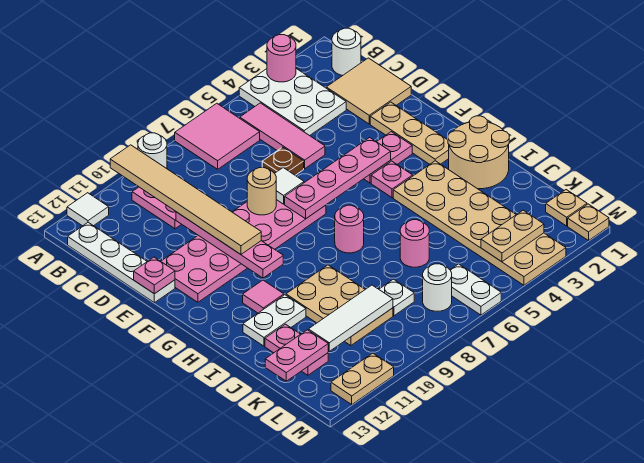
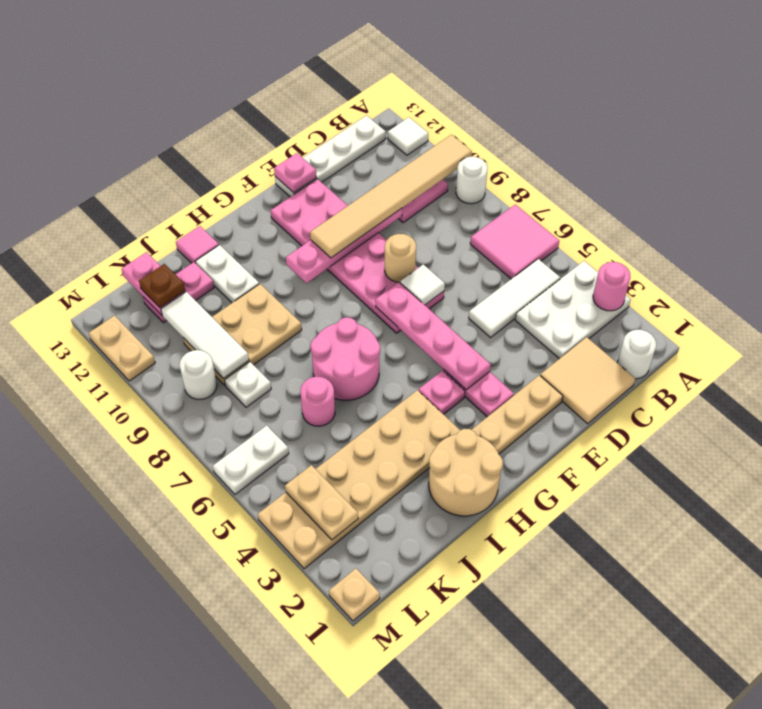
pink 1x3 tile [240,103,325,169] -> white 1x3 tile [469,259,560,338]
brown 1x1 plate [262,147,304,175] -> brown 1x1 plate moved to [139,264,185,307]
pink 1x1 round brick [335,205,364,253] -> pink 2x2 round brick [310,317,380,400]
pink 1x1 tile [243,280,284,313] -> pink 1x1 tile moved to [176,226,219,263]
tan 1x1 plate [546,190,587,226] -> none
white 1x1 round brick [423,264,452,311] -> white 1x1 round brick moved to [179,350,217,399]

